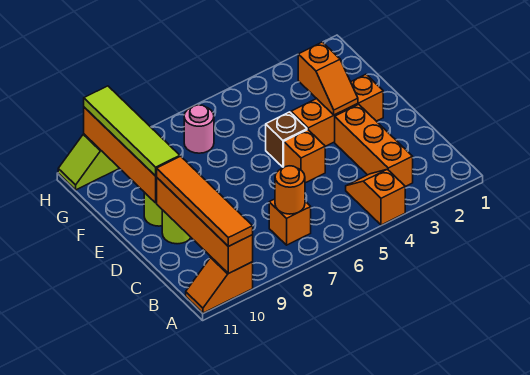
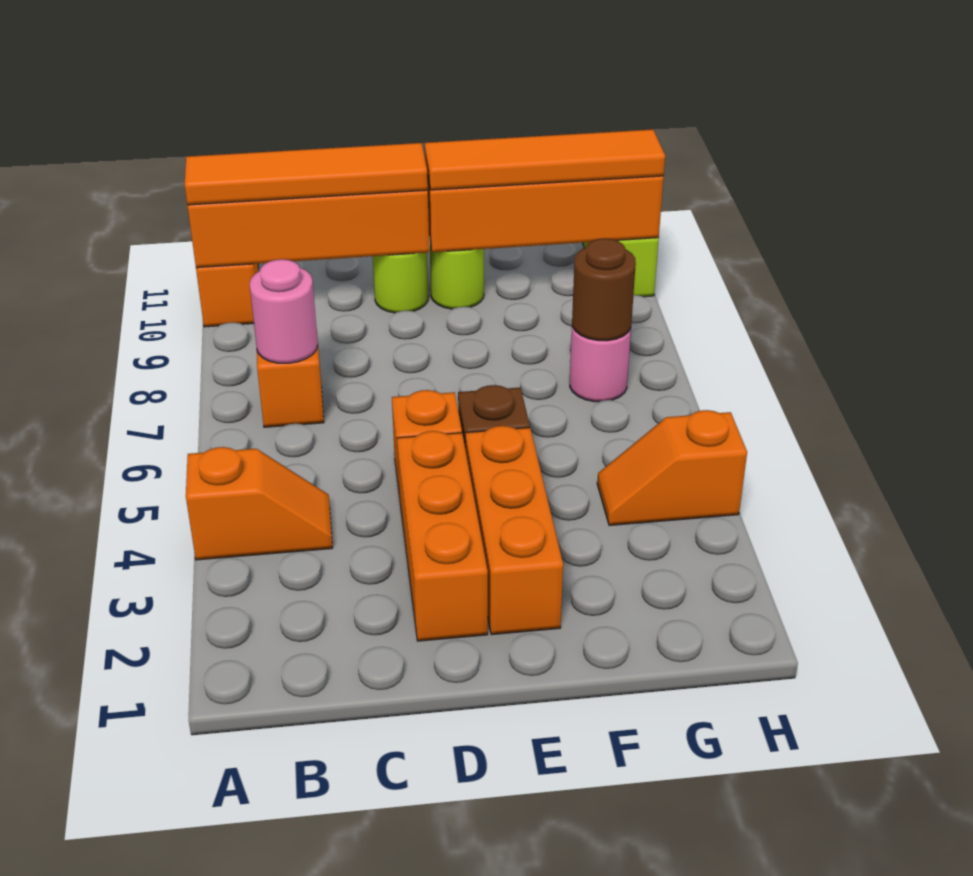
orange 1x3 brick [335,104,413,187] -> orange 1x3 brick turned to [397,431,488,641]
orange 1x1 round brick [275,166,305,214] -> pink 1x1 round brick [250,259,318,363]
orange 1x2 slope [298,42,358,115] -> orange 1x2 slope moved to [597,410,747,526]
lime 1x4 tile [84,86,180,176] -> orange 1x4 tile [425,129,665,190]
none -> brown 1x1 round brick [572,238,636,341]

